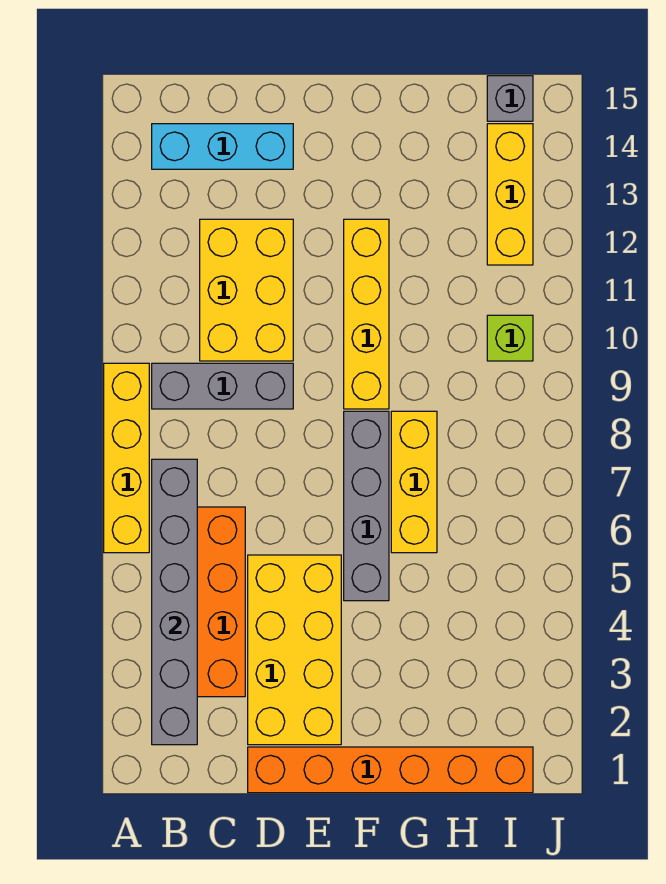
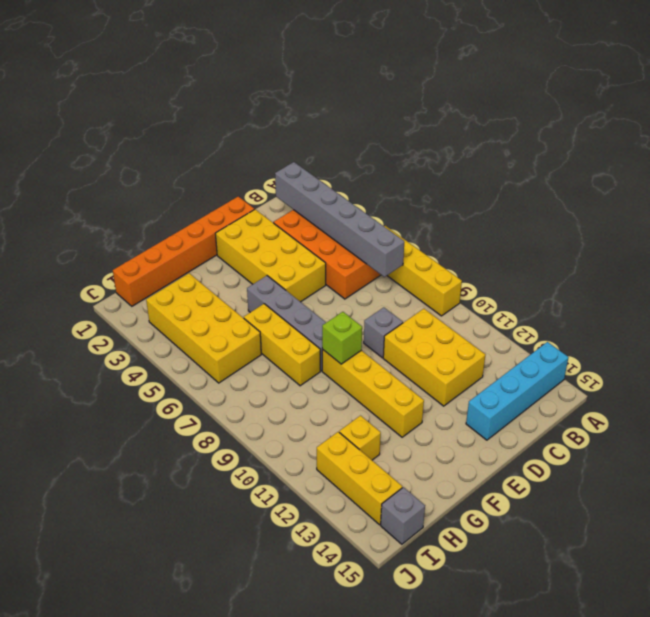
grey 1x3 brick [152,363,293,409] -> grey 1x1 brick [364,307,403,358]
cyan 1x3 brick [152,124,293,169] -> cyan 1x4 brick [466,342,569,440]
none -> yellow 2x4 brick [146,273,261,383]
none -> yellow 1x1 brick [339,416,381,460]
lime 1x1 brick [487,315,533,361] -> lime 1x1 brick moved to [322,312,362,364]

